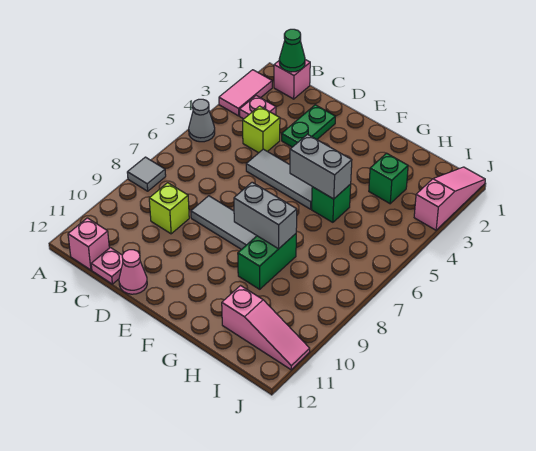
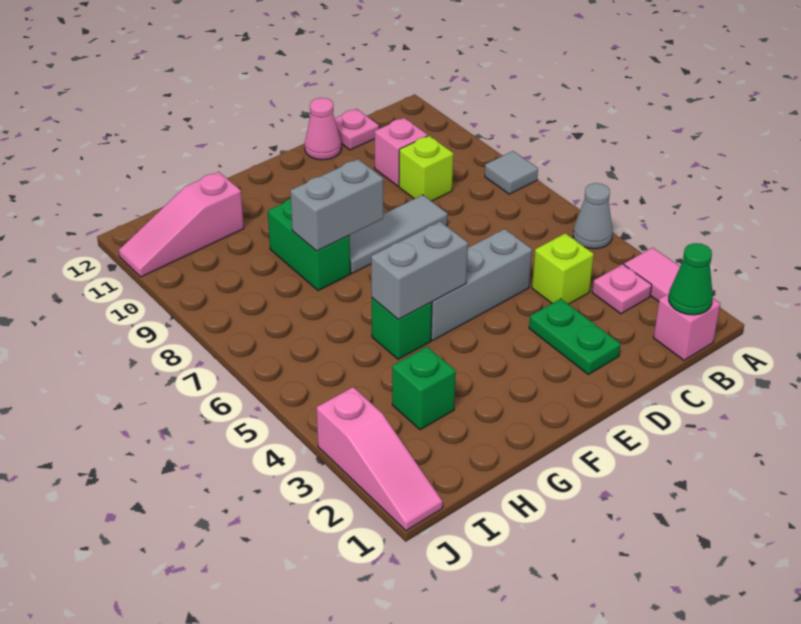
pink 1x1 brick [68,218,109,270] -> pink 1x1 brick moved to [375,118,428,186]
grey 1x3 tile [246,149,312,209] -> grey 1x3 brick [431,229,532,341]

